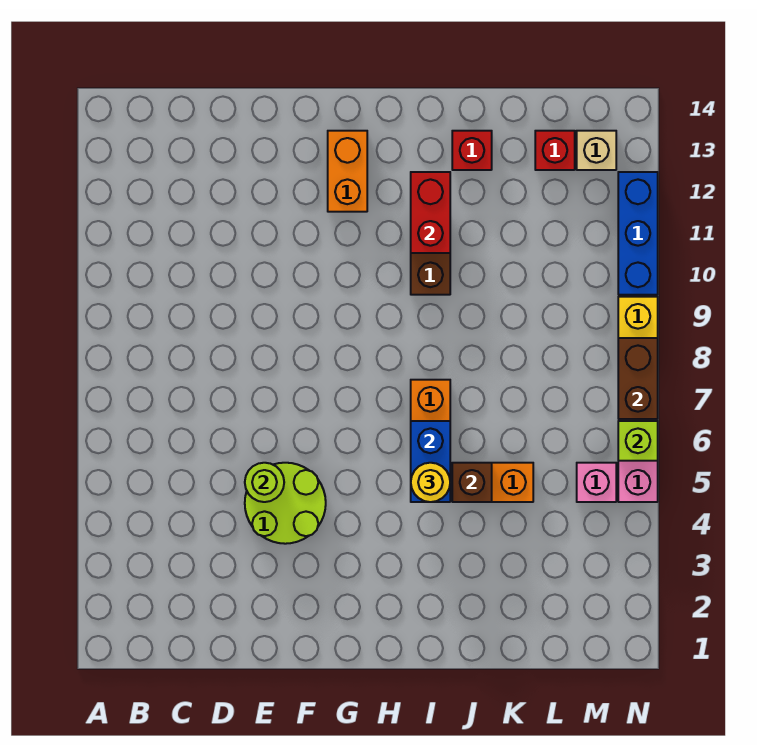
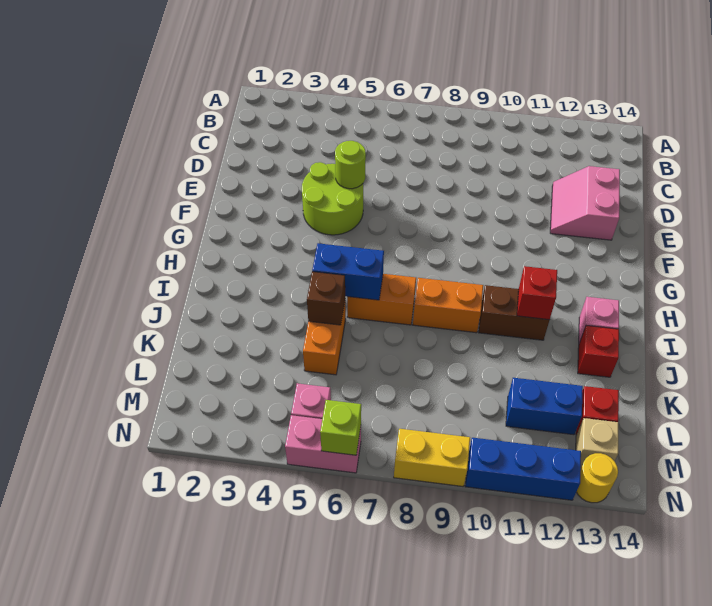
none -> pink 2x2 slope [550,166,620,240]
orange 1x2 brick [328,131,367,212] -> orange 1x2 brick moved to [413,278,483,333]
yellow 1x1 round brick [411,463,450,502] -> yellow 1x1 round brick moved to [577,453,618,503]
red 1x2 brick [411,172,450,253] -> red 1x1 brick [517,266,557,320]
none -> pink 1x1 brick [579,297,619,343]
none -> blue 1x2 brick [506,378,583,435]
brown 1x2 brick [618,338,658,419] -> none

